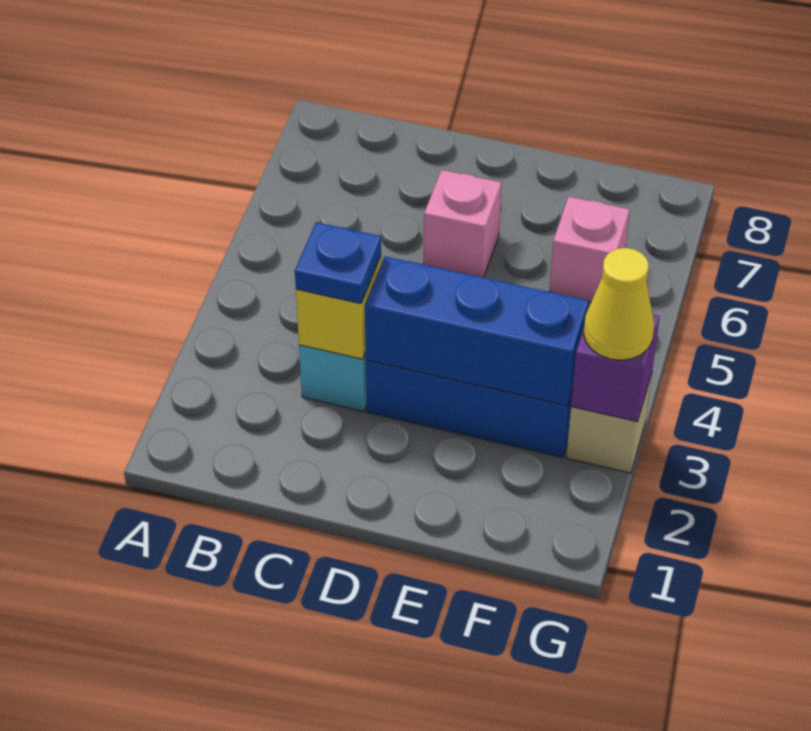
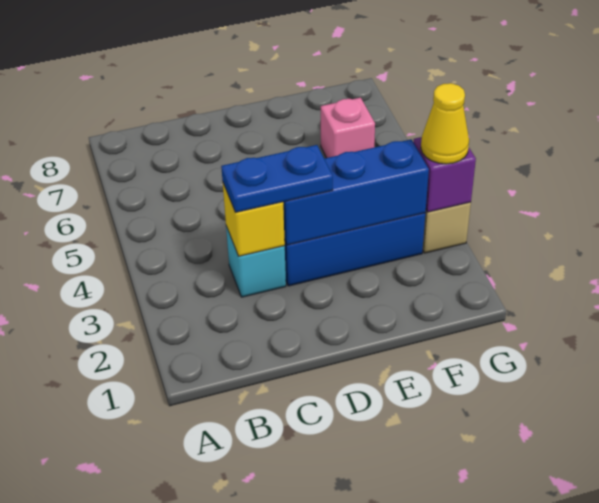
blue 1x1 plate [295,222,381,304] -> blue 1x2 plate [221,145,333,212]
pink 1x1 brick [424,170,501,277] -> none

